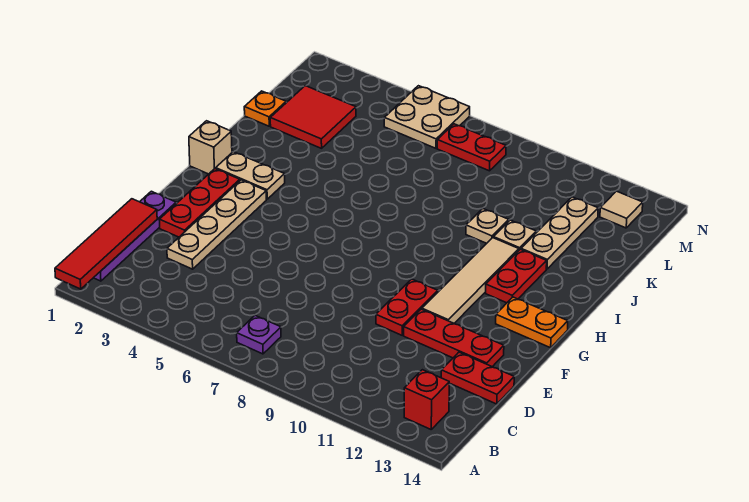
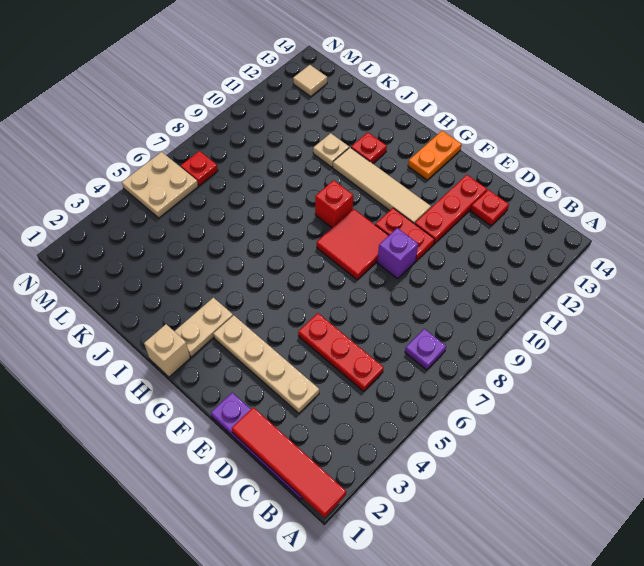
red 1x1 brick [404,370,449,429] -> red 1x1 brick moved to [315,180,353,228]
red 1x2 plate [441,352,514,404] -> red 1x1 plate [471,190,509,226]
red 1x3 plate [159,169,240,237] -> red 1x3 plate moved to [298,313,384,391]
none -> purple 1x1 brick [377,228,418,279]
red 1x2 plate [486,249,547,303] -> red 1x1 plate [351,132,387,163]
tan 1x1 plate [466,209,509,243] -> none
tan 1x3 plate [521,197,598,269] -> none
orange 1x1 plate [244,91,286,126] -> none
red 2x2 tile [270,86,356,148] -> red 2x2 tile moved to [317,209,389,280]
red 1x2 plate [437,124,506,171] -> red 1x1 plate [181,151,218,186]

